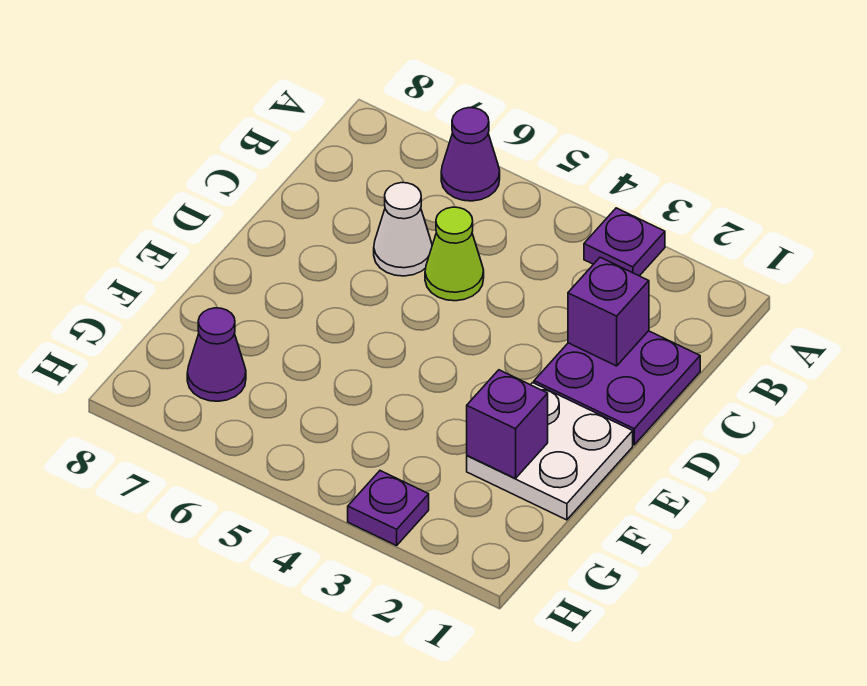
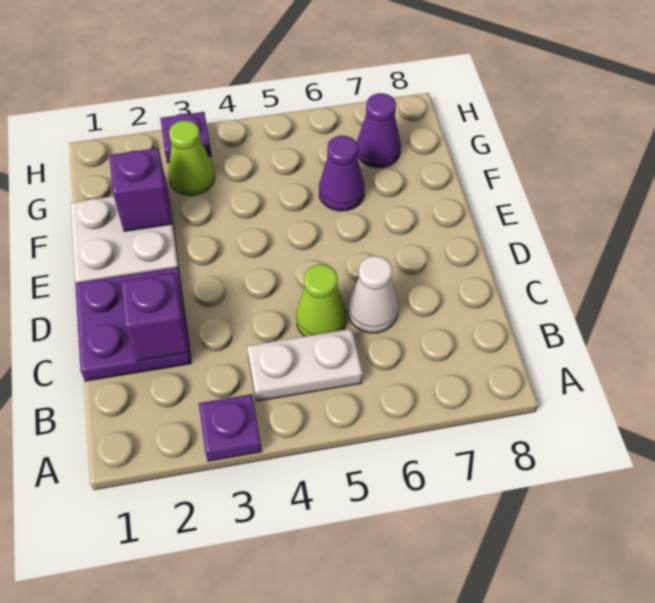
purple 1x1 cone [441,108,500,201] -> purple 1x1 cone moved to [319,136,365,211]
none -> white 1x2 plate [247,329,363,401]
none -> lime 1x1 cone [168,120,215,195]

